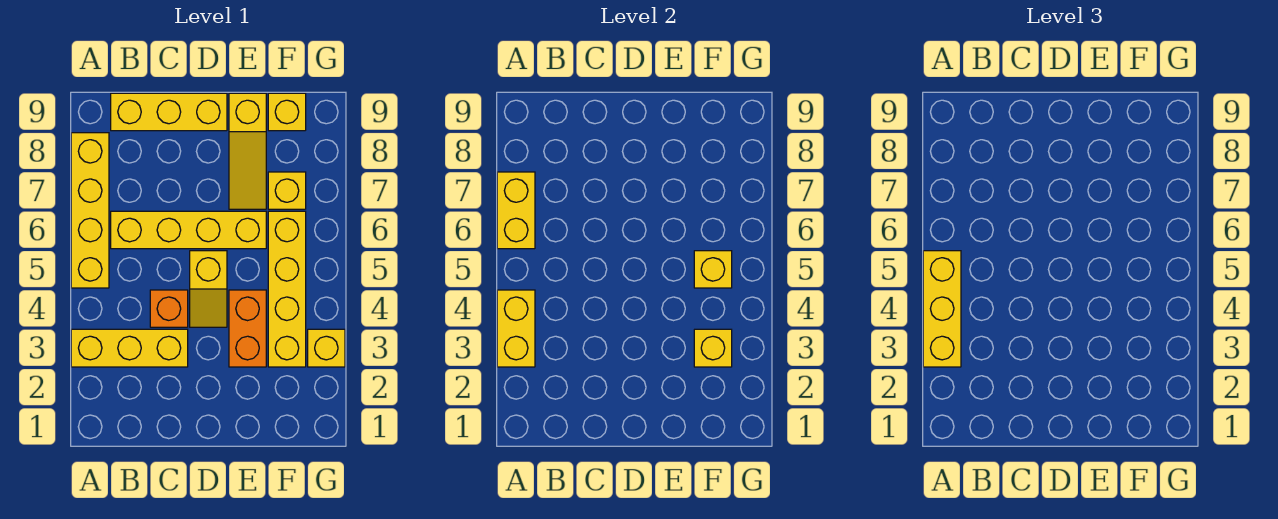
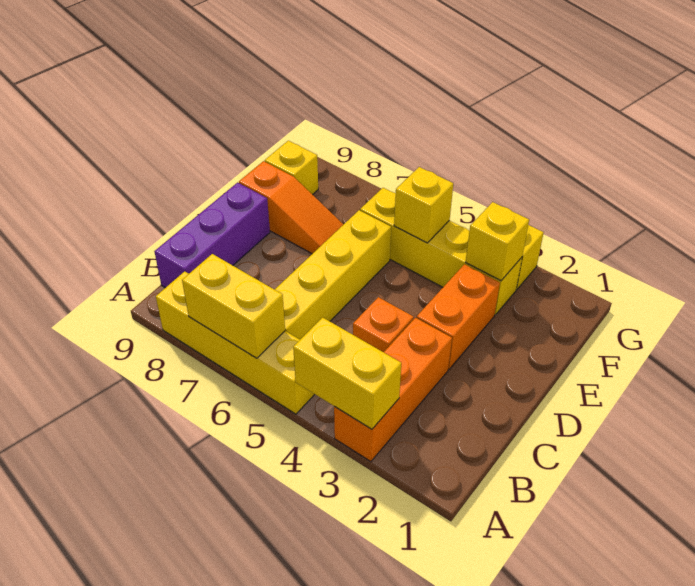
yellow 1x3 brick [71,329,188,367] -> orange 1x3 brick [334,318,452,462]
yellow 1x3 brick [923,251,961,367] -> none
yellow 1x3 brick [111,93,227,131] -> purple 1x3 brick [154,183,270,288]
yellow 1x2 slope [190,251,227,327] -> none
orange 1x2 brick [229,290,266,367] -> orange 1x2 brick turned to [417,264,500,369]
yellow 1x3 slope [229,93,266,209] -> orange 1x3 slope [239,161,344,254]
yellow 1x1 brick [268,172,306,209] -> none

